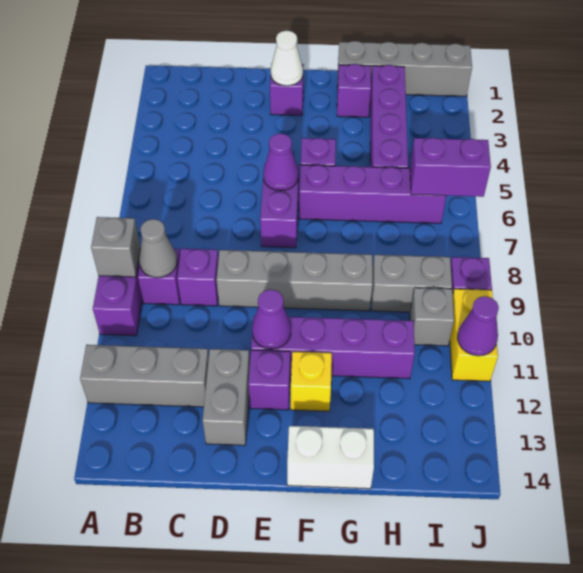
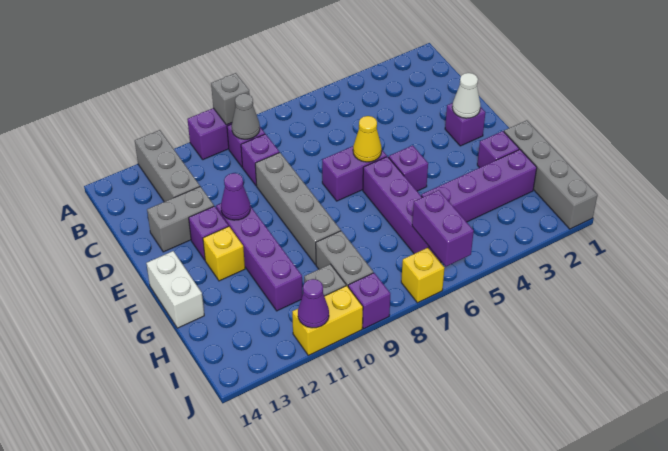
purple 1x1 cone [263,133,298,191] -> yellow 1x1 cone [353,116,382,162]
none -> yellow 1x1 brick [401,248,444,303]

